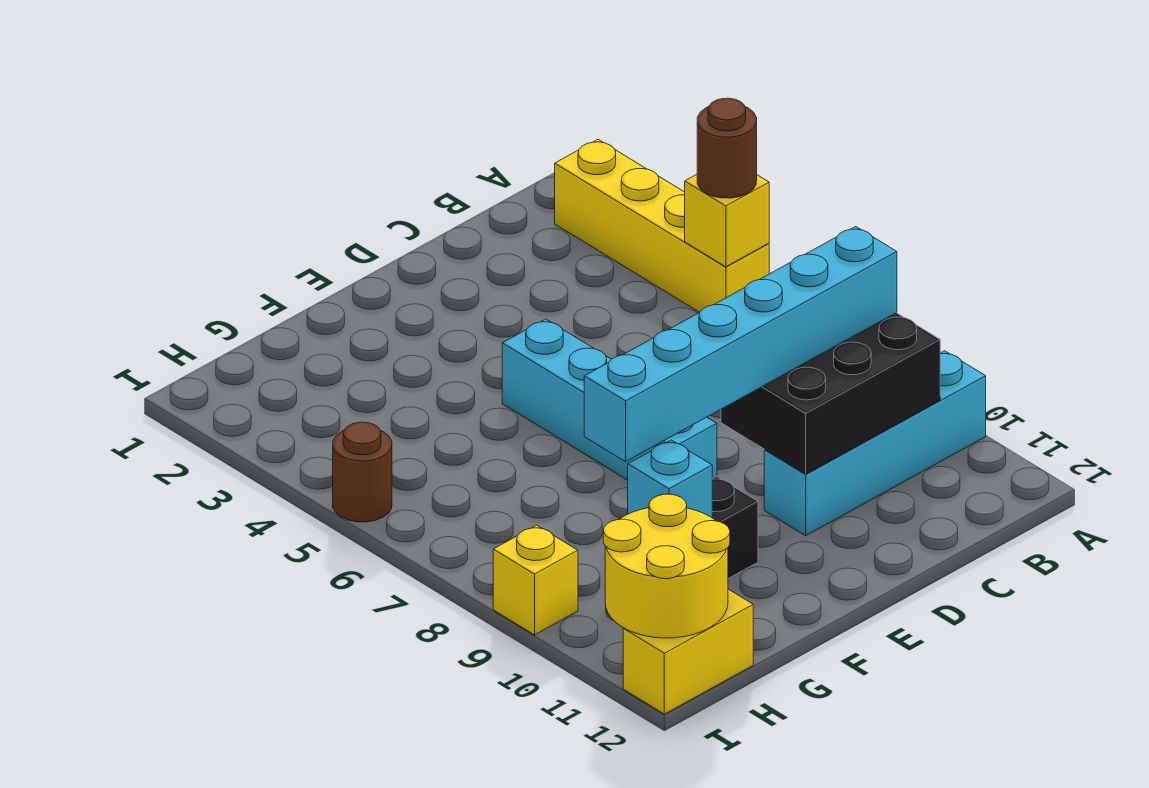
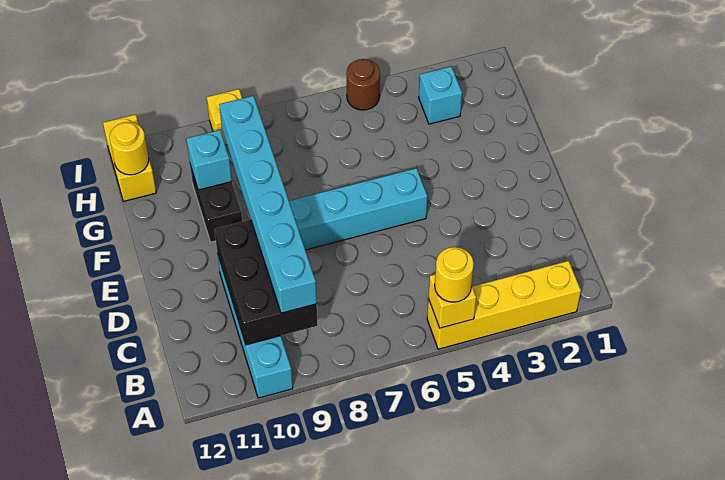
brown 1x1 round brick [697,98,757,198] -> yellow 1x1 round brick [435,247,474,302]
none -> cyan 1x1 brick [419,66,462,124]
yellow 2x2 round brick [603,494,730,638] -> yellow 1x1 round brick [110,122,149,175]

